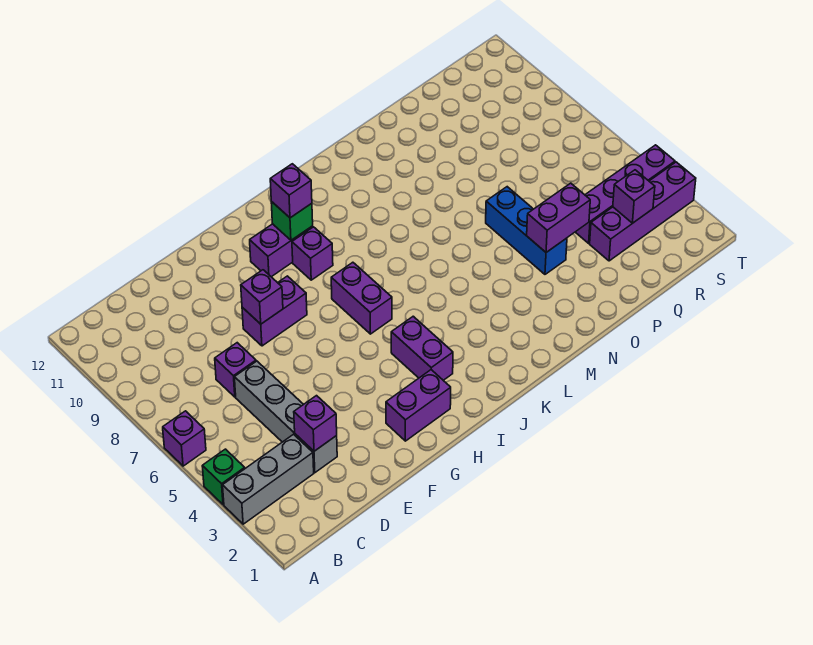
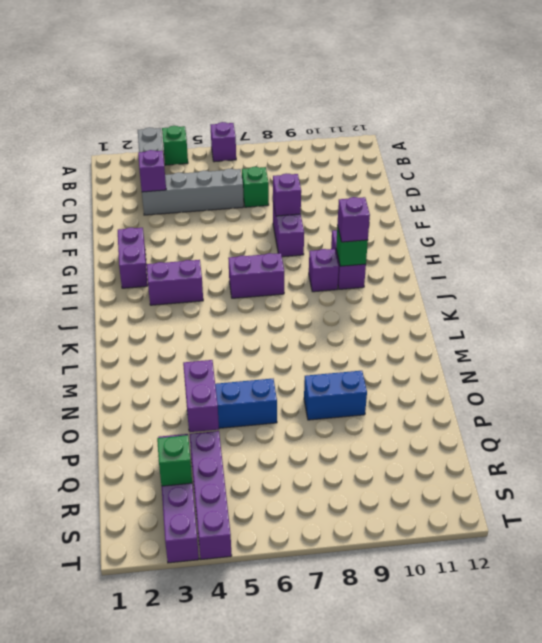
purple 1x1 brick [215,343,256,397] -> green 1x1 brick [242,167,269,207]
none -> blue 1x2 brick [304,371,367,420]
purple 1x1 brick [613,170,655,223] -> green 1x1 brick [157,435,192,486]

